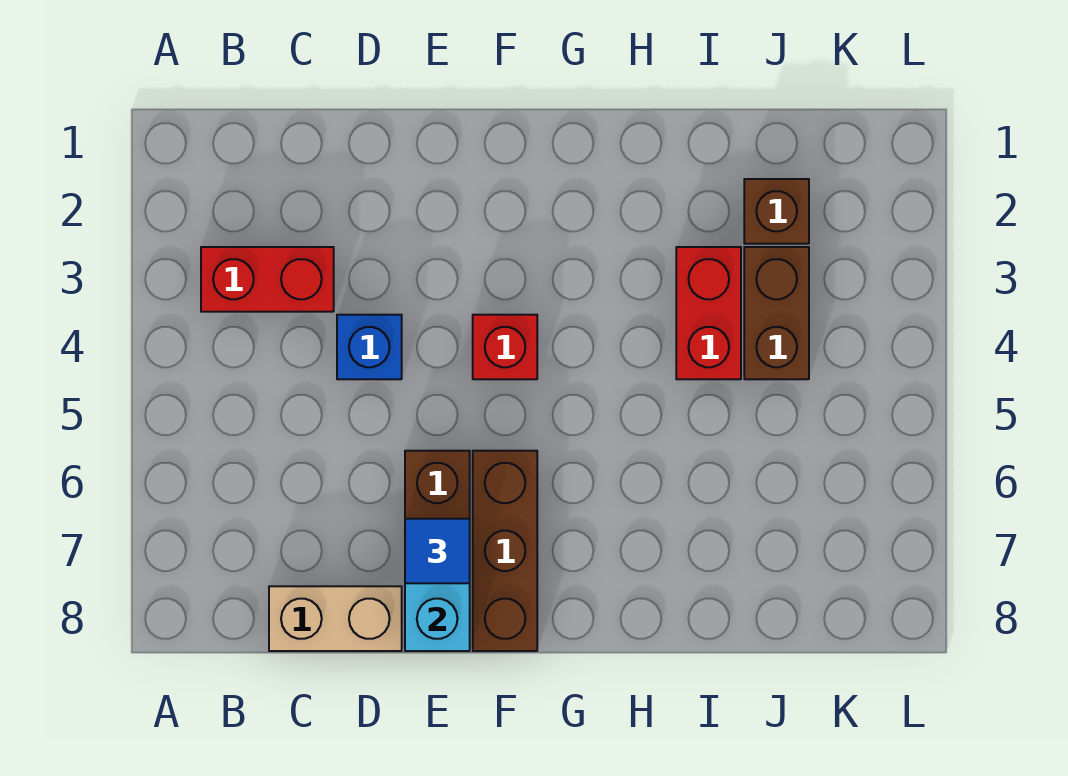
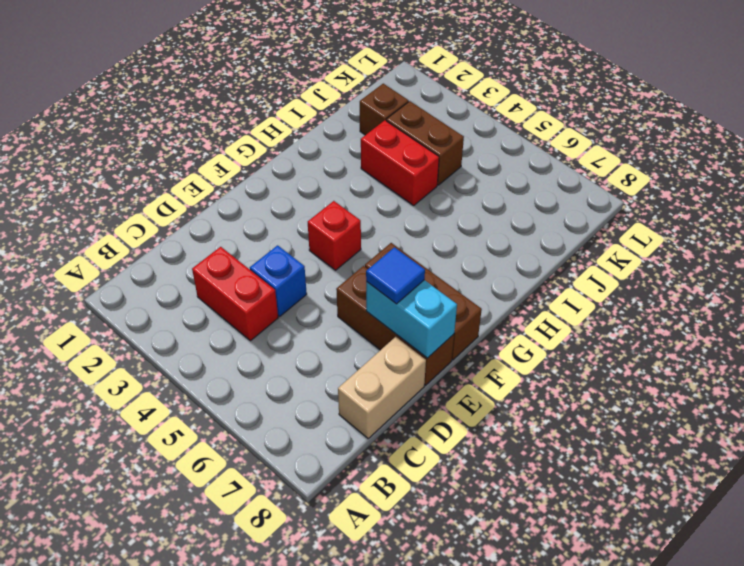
red 1x2 brick [201,247,334,312] -> red 1x2 brick turned to [192,247,278,341]

